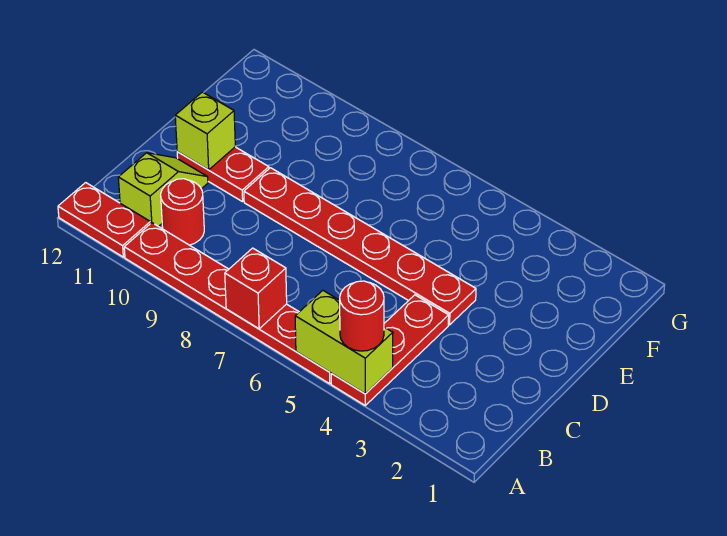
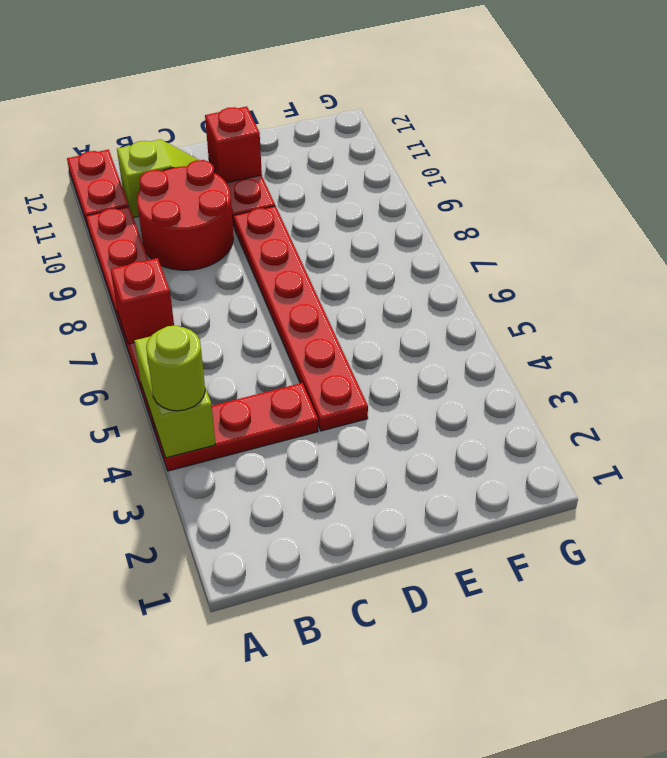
red 1x1 round brick [340,281,384,351] -> lime 1x1 round brick [146,326,205,411]
red 1x1 round brick [161,179,204,245] -> red 2x2 round brick [137,160,234,270]
lime 1x1 brick [175,92,235,170] -> red 1x1 brick [205,106,262,183]

